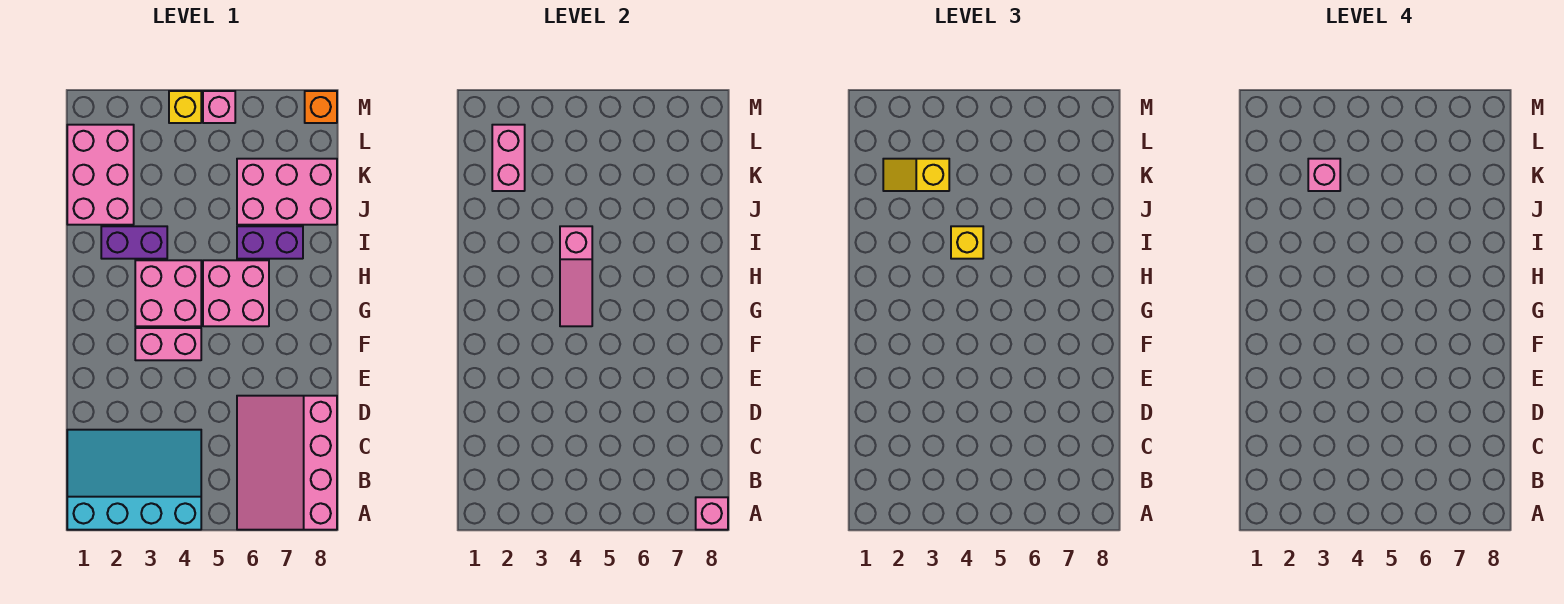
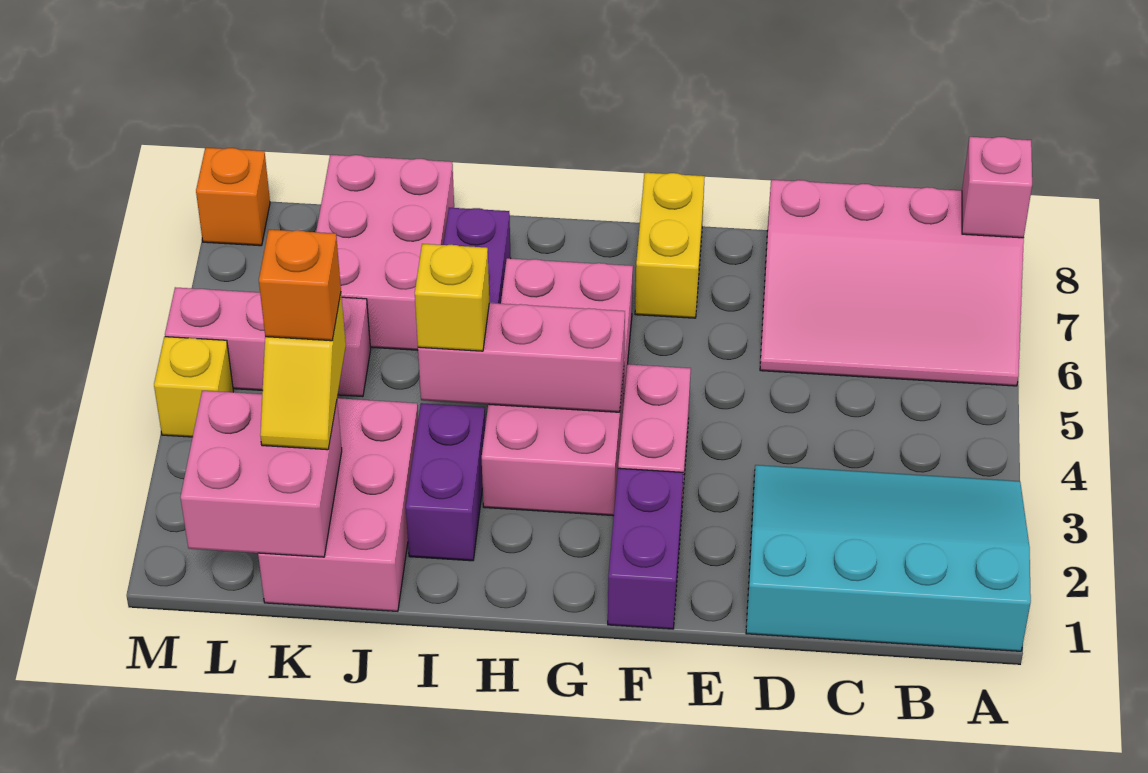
cyan 3x4 slope [67,430,201,530] -> cyan 3x4 slope turned to [746,465,1031,651]
none -> purple 1x2 brick [608,468,683,629]
none -> yellow 1x2 brick [635,173,705,318]
pink 1x3 slope [560,226,592,326] -> pink 1x3 brick [418,303,625,412]
pink 2x3 brick [67,125,134,225] -> pink 2x3 brick turned to [258,398,418,611]
pink 1x2 brick [492,125,525,191] -> pink 2x2 brick [180,391,342,557]
pink 1x1 brick [1308,159,1340,191] -> orange 1x1 brick [259,230,341,341]
pink 1x1 brick [203,91,235,123] -> pink 1x3 brick [165,287,371,397]

